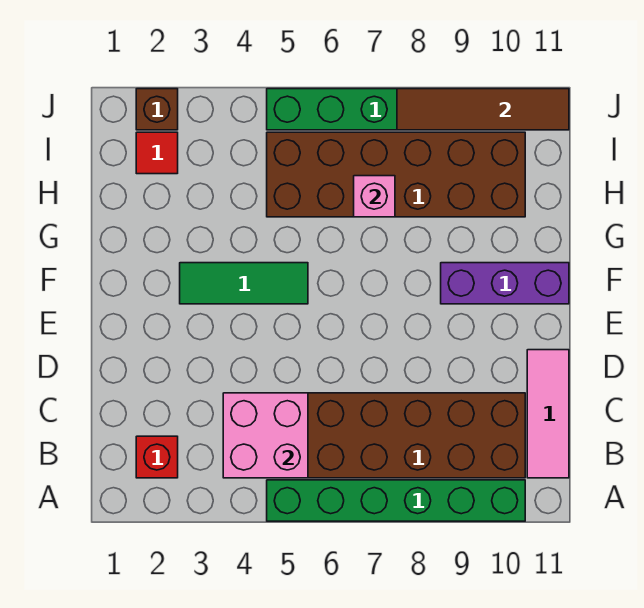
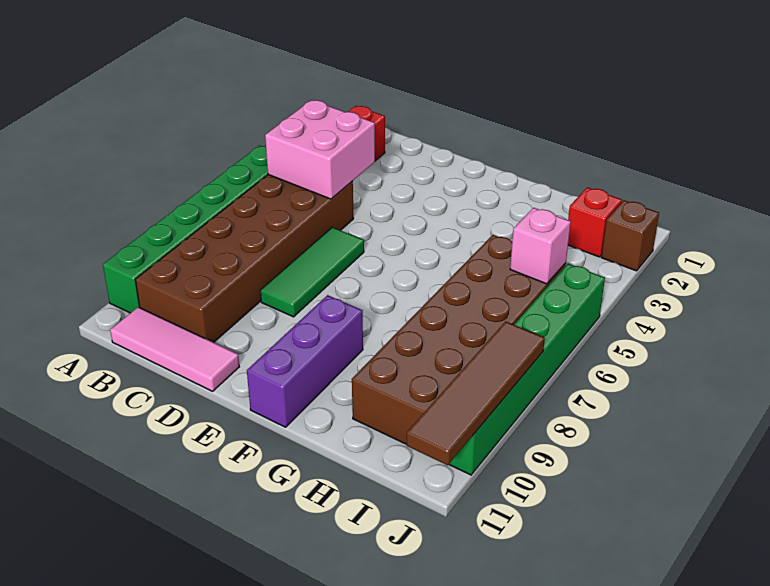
green 1x3 tile [180,263,308,304] -> green 1x3 tile moved to [260,227,364,317]
pink 1x1 brick [354,176,395,217] -> pink 1x1 brick moved to [510,208,571,284]
red 1x1 tile [136,132,178,174] -> red 1x1 brick [568,187,622,257]

